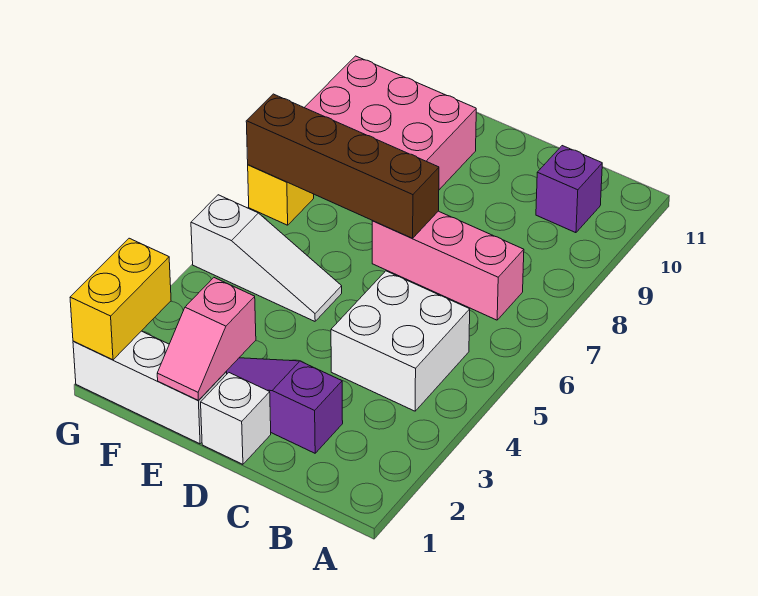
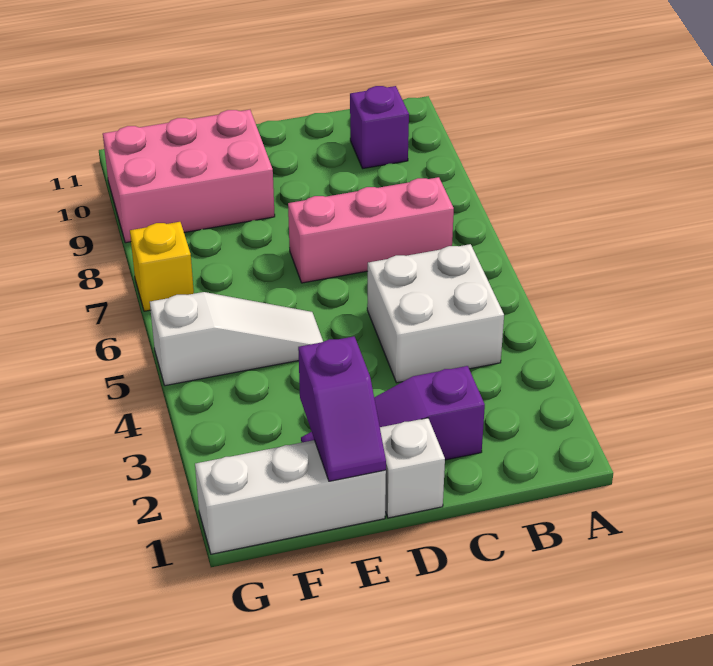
brown 1x4 brick [246,94,439,238] -> none
pink 1x2 slope [157,278,256,400] -> purple 1x2 slope [298,336,386,481]
yellow 1x2 brick [70,238,171,360] -> none

